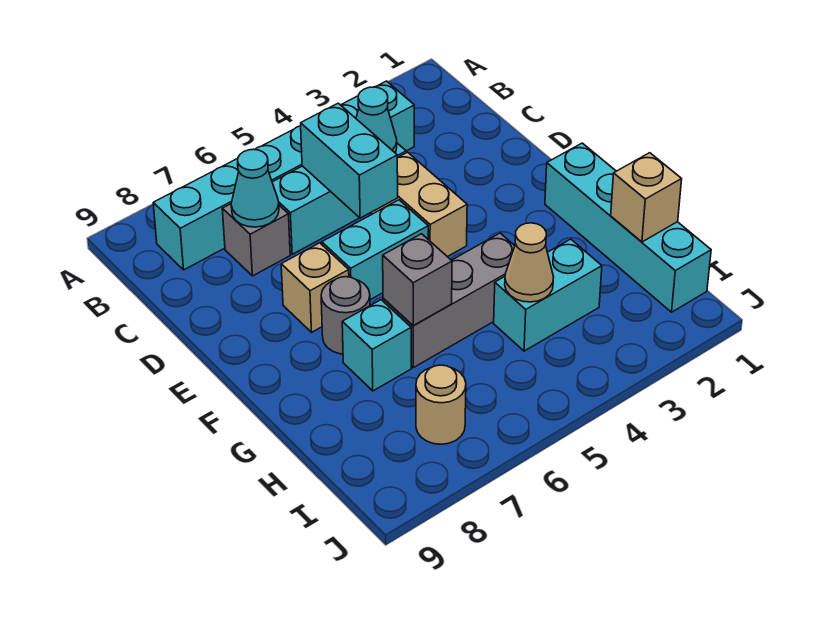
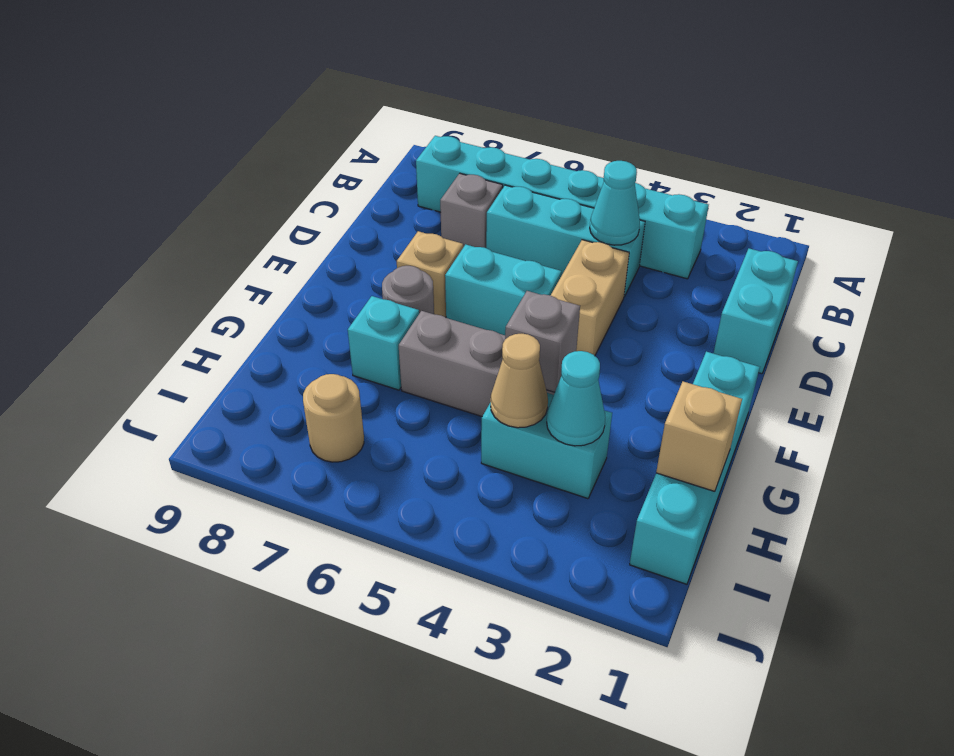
cyan 1x2 brick [301,103,398,218] -> cyan 1x2 brick moved to [714,249,798,374]
cyan 1x1 cone [231,149,279,227] -> cyan 1x1 cone moved to [547,351,606,446]
grey 1x1 brick [383,234,452,325] -> grey 1x1 brick moved to [505,291,580,392]

